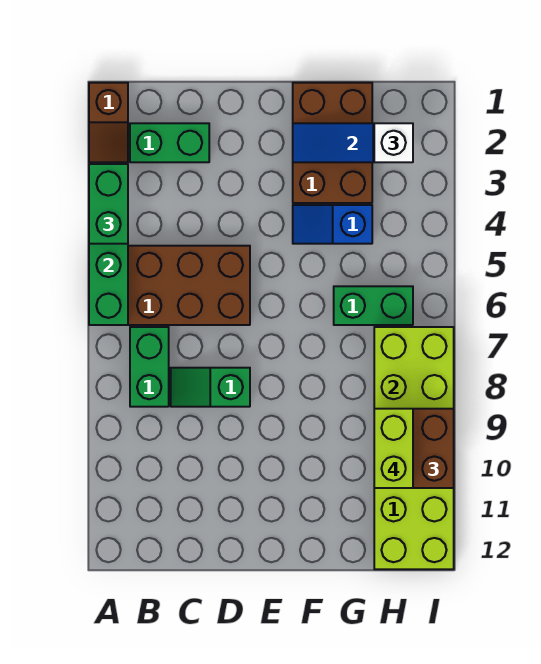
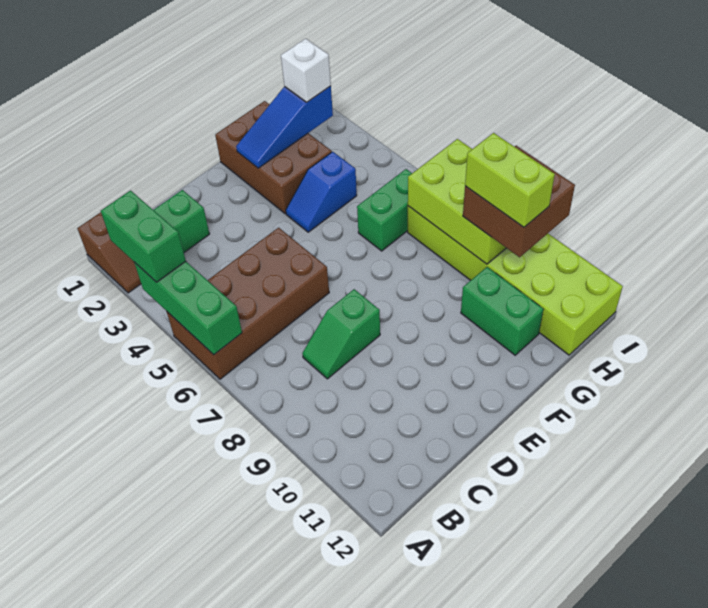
green 1x2 brick [130,327,169,407] -> green 1x2 brick moved to [461,267,543,355]

